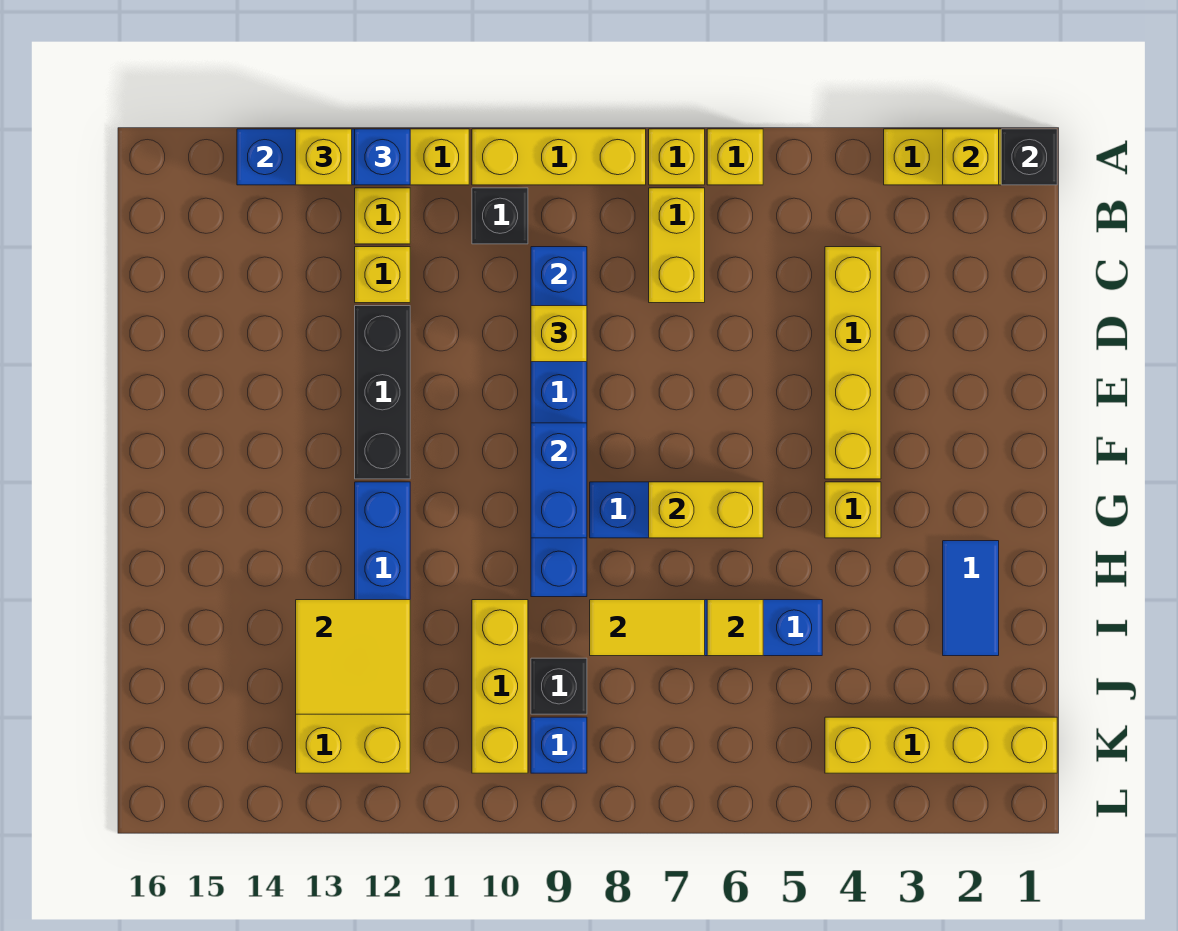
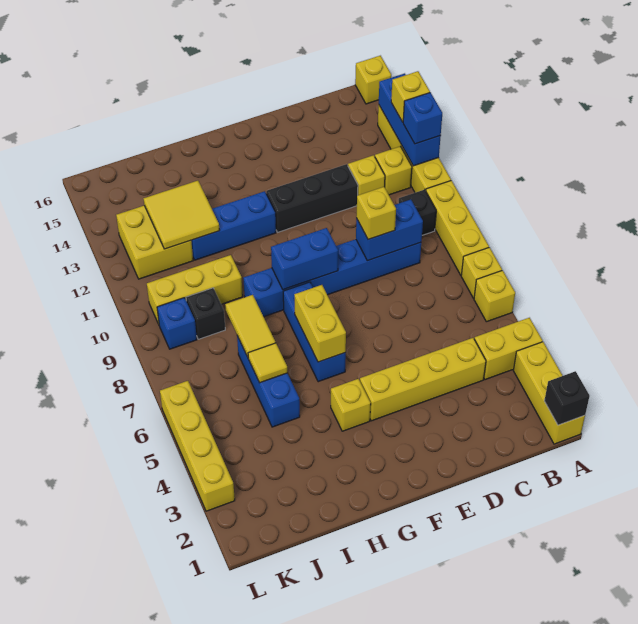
yellow 1x1 brick [943,129,999,185] -> yellow 1x1 brick moved to [355,56,391,104]
yellow 1x2 brick [649,188,705,303] -> yellow 1x2 brick moved to [474,318,543,380]
blue 1x2 tile [943,541,999,656] -> none
yellow 1x4 brick [825,717,1057,773] -> yellow 1x4 brick moved to [160,381,235,511]

